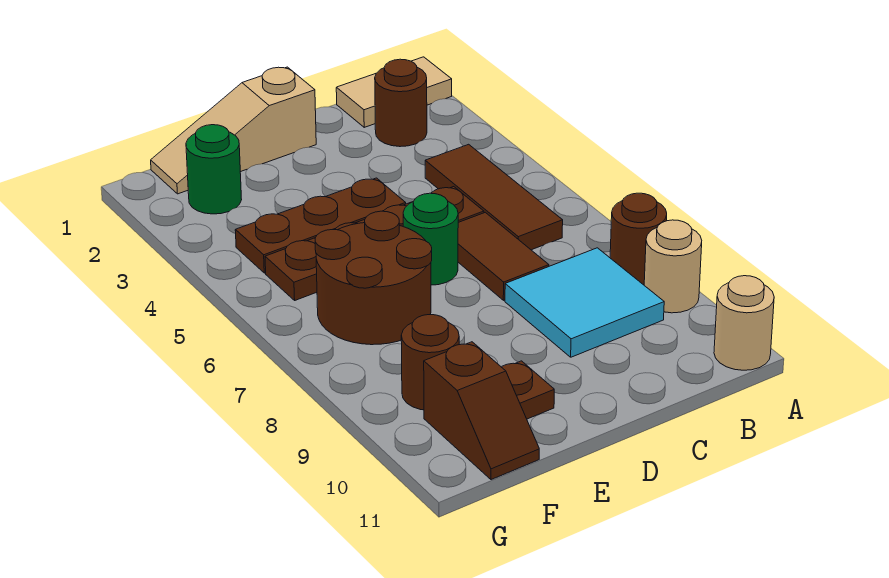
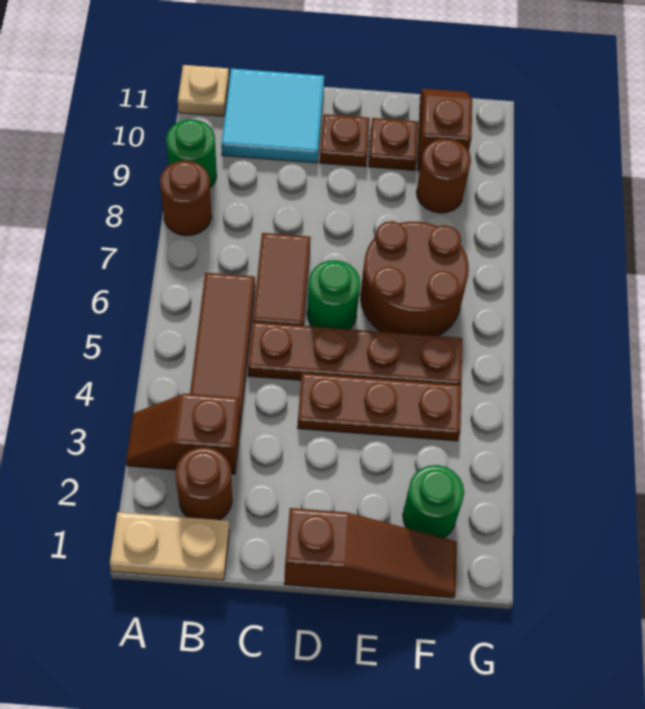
tan 1x2 tile [336,57,452,127] -> tan 1x2 plate [110,512,229,580]
none -> brown 1x2 slope [126,394,240,474]
tan 1x1 round brick [644,220,702,313] -> green 1x1 round brick [166,119,217,188]
tan 1x1 round brick [714,276,774,370] -> tan 1x1 plate [178,65,229,116]
cyan 2x2 tile [505,248,664,357] -> cyan 2x2 tile moved to [221,69,324,163]
tan 1x3 slope [151,67,316,194] -> brown 1x3 slope [284,508,457,598]
none -> brown 1x1 plate [320,114,370,167]

